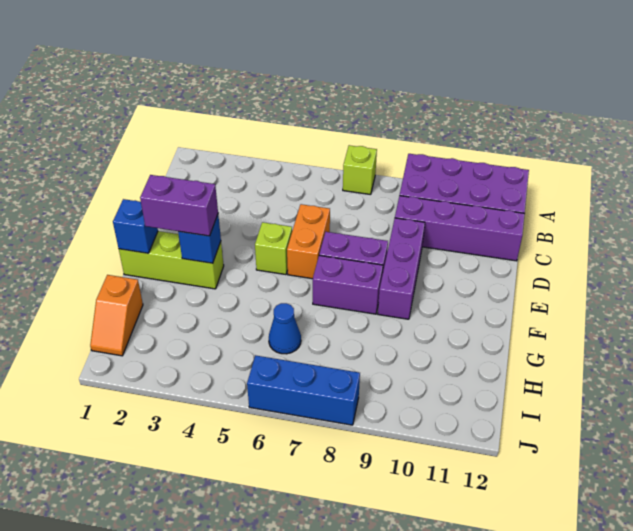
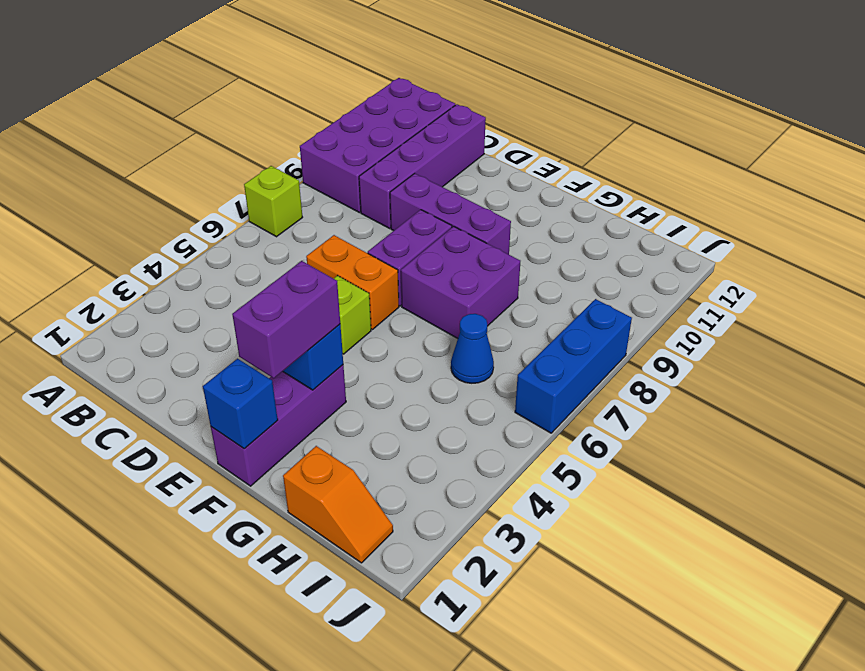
lime 1x3 brick [119,231,224,289] -> purple 1x3 brick [211,365,346,486]
purple 1x2 brick [313,255,383,314] -> purple 2x2 brick [401,226,520,338]

